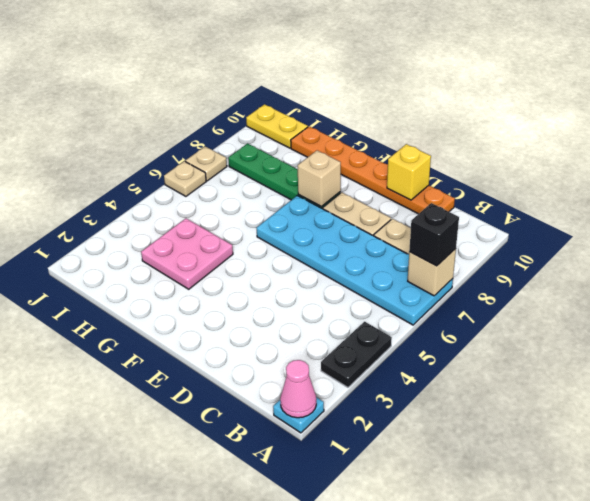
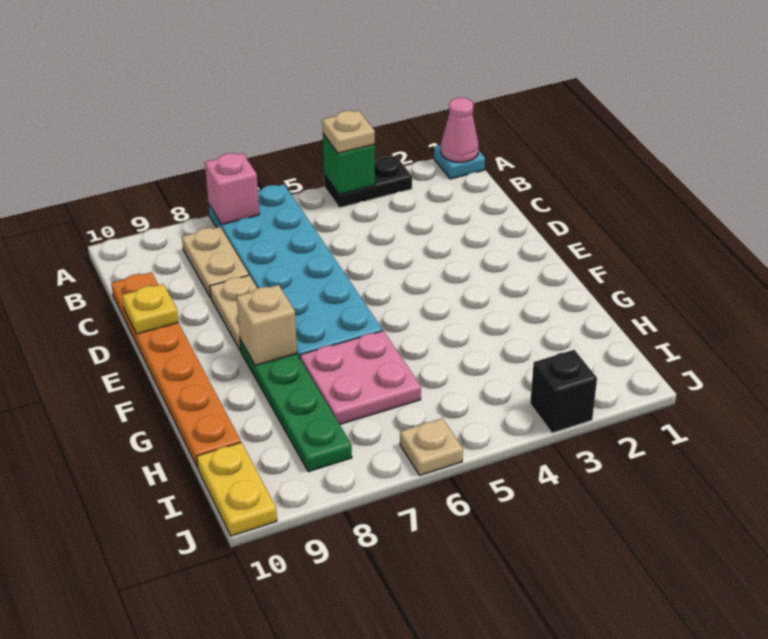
none -> green 1x1 brick [323,134,375,194]
tan 1x1 brick [408,249,456,296] -> pink 1x1 brick [205,153,259,225]
black 1x1 brick [409,203,459,266] -> black 1x1 brick moved to [530,350,597,433]
yellow 1x1 brick [387,144,431,200] -> yellow 1x1 plate [122,284,178,334]
pink 2x2 plate [141,218,233,289] -> pink 2x2 plate moved to [300,331,421,424]
tan 1x1 plate [185,147,227,181] -> tan 1x1 plate moved to [322,111,375,153]

